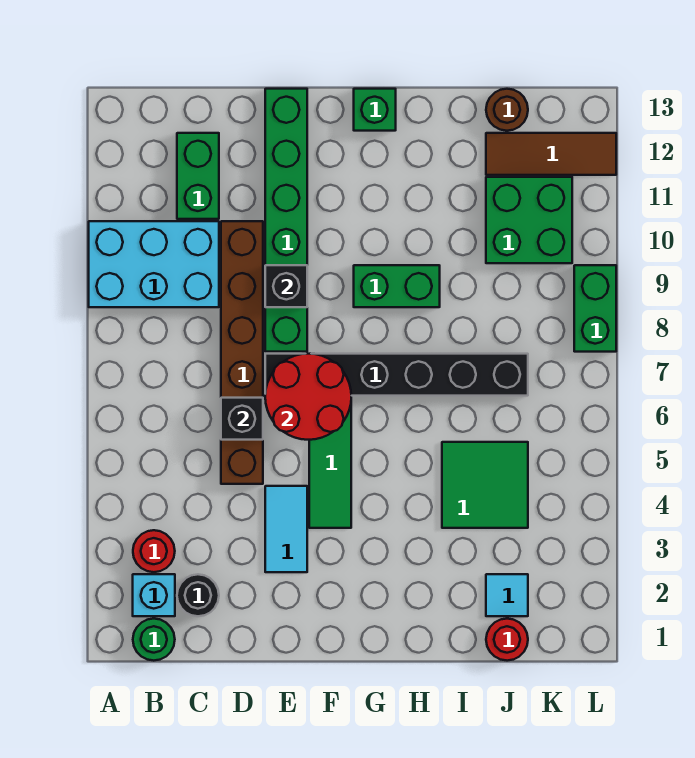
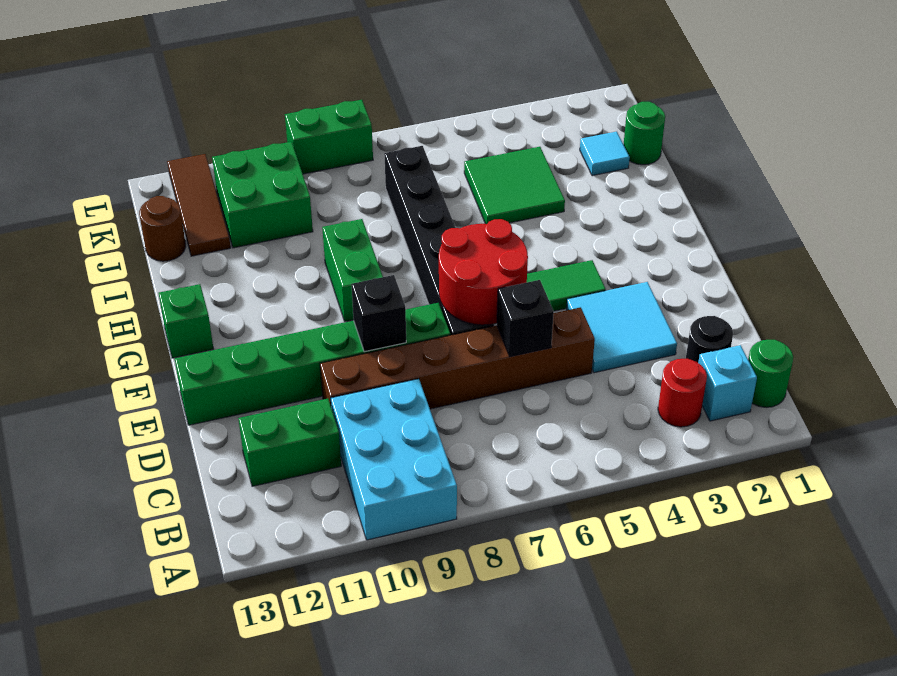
cyan 1x2 tile [265,486,307,572] -> cyan 2x2 tile [566,282,677,373]
red 1x1 round brick [486,619,528,661] -> green 1x1 round brick [623,102,665,165]

